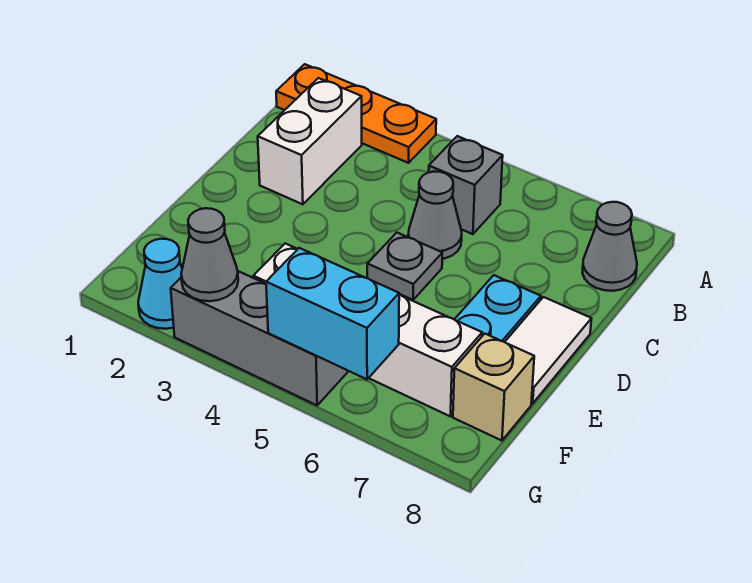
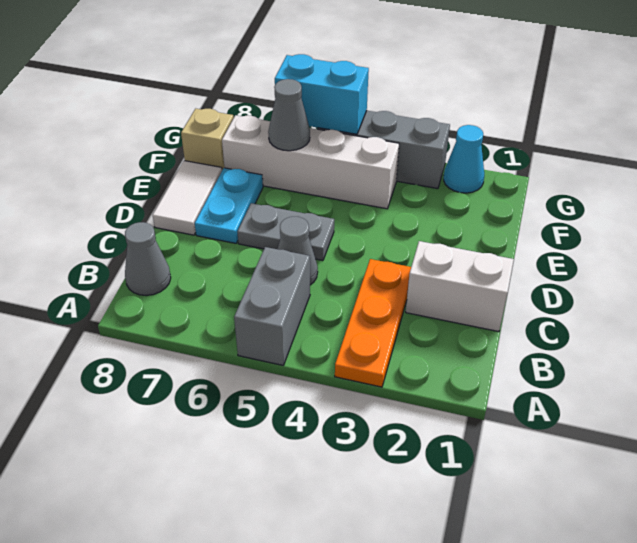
orange 1x3 plate [276,64,436,163] -> orange 1x3 plate turned to [335,259,411,387]
white 1x2 brick [258,78,362,204] -> white 1x2 brick turned to [406,241,514,332]
grey 1x1 brick [429,136,503,234] -> grey 1x2 brick [234,247,310,365]
grey 1x1 plate [367,233,442,300] -> grey 1x2 plate [237,203,334,261]
grey 1x1 cone [181,208,238,301] -> grey 1x1 cone moved to [268,79,310,151]

